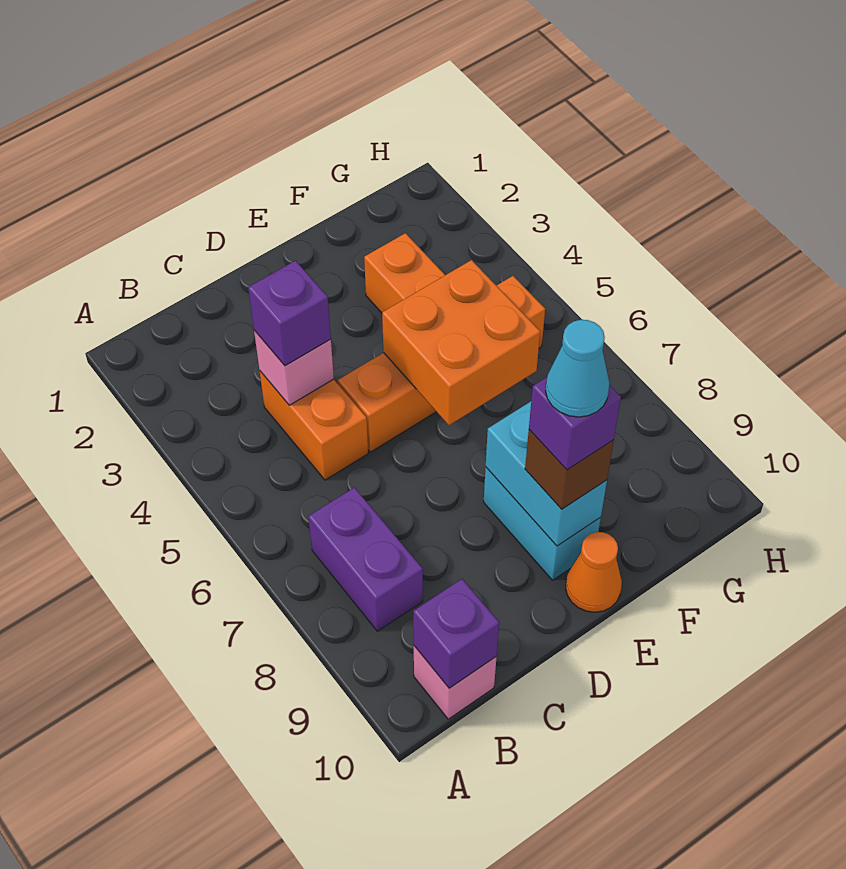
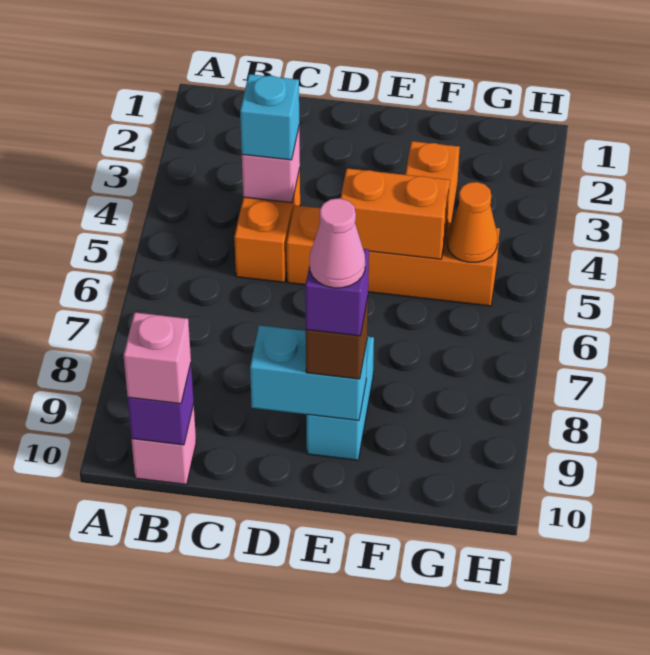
purple 1x2 brick [308,488,423,631] -> none
none -> pink 1x1 brick [124,312,191,404]
purple 1x1 brick [248,261,331,366] -> cyan 1x1 brick [240,74,299,160]
orange 2x2 brick [382,260,540,425] -> orange 1x2 brick [341,168,450,259]
cyan 1x2 brick [486,402,607,546] -> cyan 1x2 brick turned to [250,325,367,420]
cyan 1x1 cone [546,320,609,417] -> pink 1x1 cone [310,198,365,288]
orange 1x1 cone [566,532,622,612] -> orange 1x1 cone moved to [447,182,498,262]

